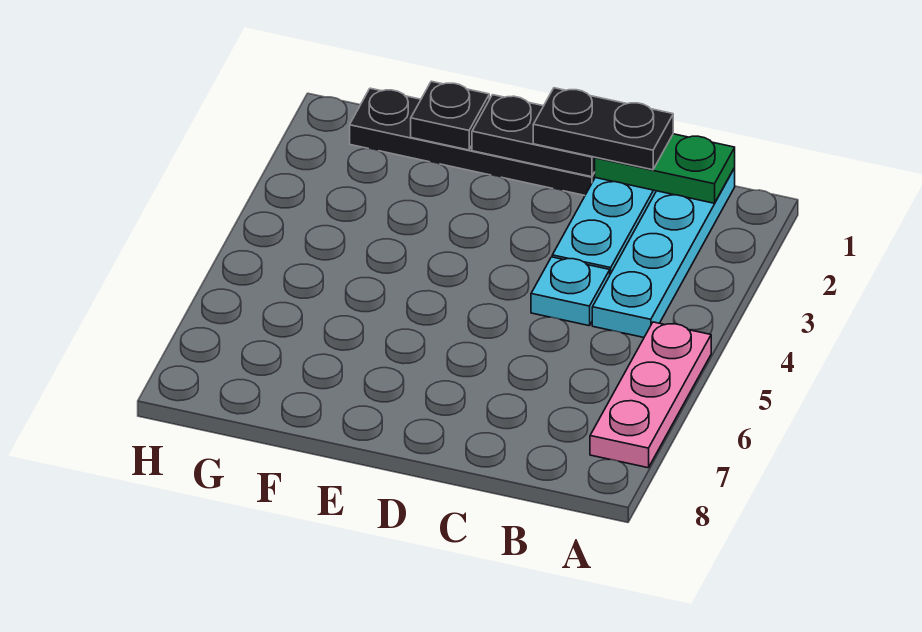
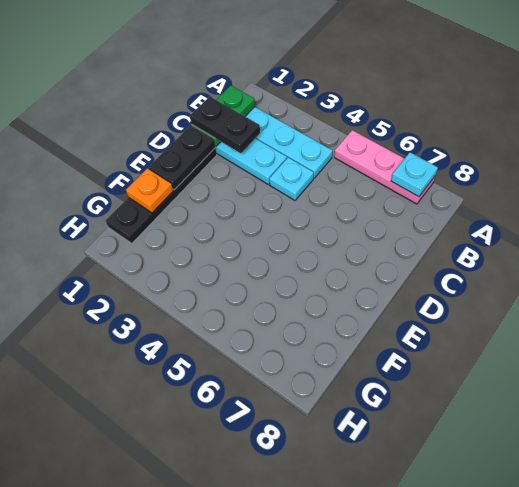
none -> cyan 1x1 plate [391,152,438,197]
black 1x2 plate [533,88,673,170] -> black 1x2 plate turned to [190,96,260,153]
black 1x1 plate [411,81,489,150] -> orange 1x1 plate [126,169,173,213]

